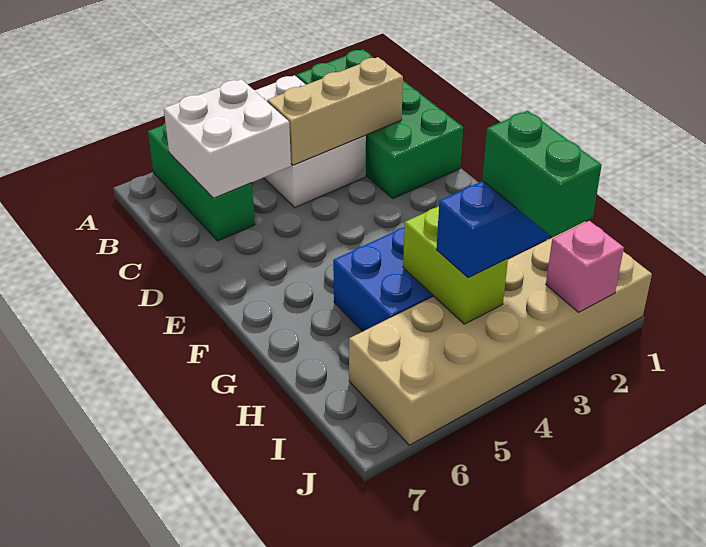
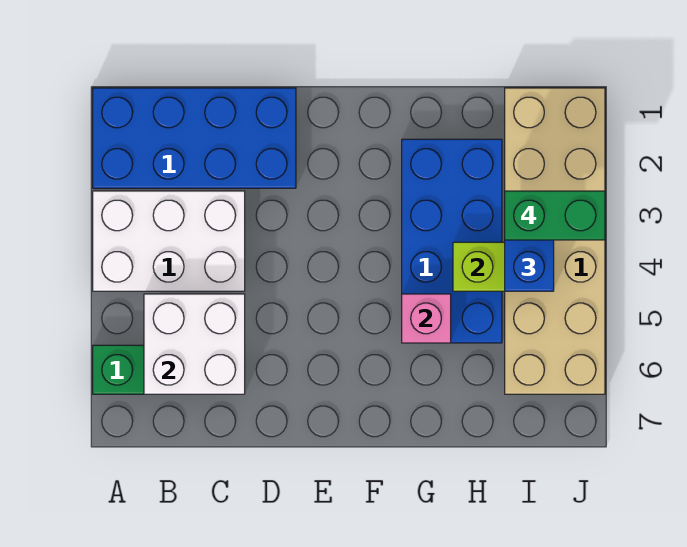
green 2x4 brick [296,49,463,198] -> blue 2x4 brick [93,88,296,188]
tan 1x3 brick [267,57,403,165] -> none
pink 1x1 brick [546,221,624,312] -> pink 1x1 brick moved to [402,294,451,343]

